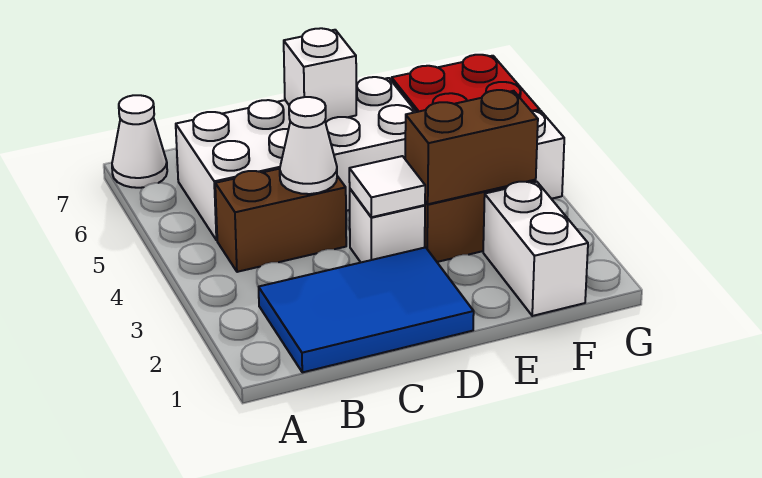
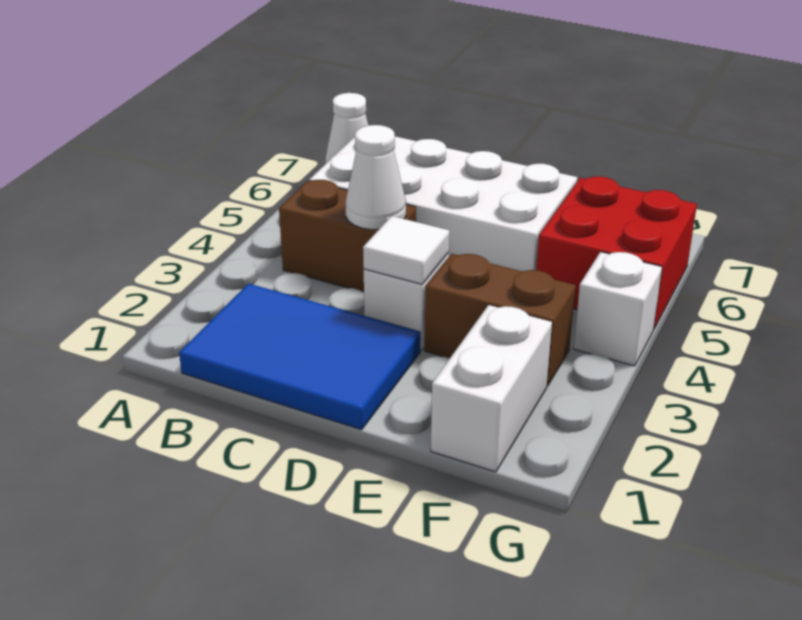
white 1x1 brick [284,28,356,122] -> none
brown 1x2 brick [405,90,538,204] -> none

